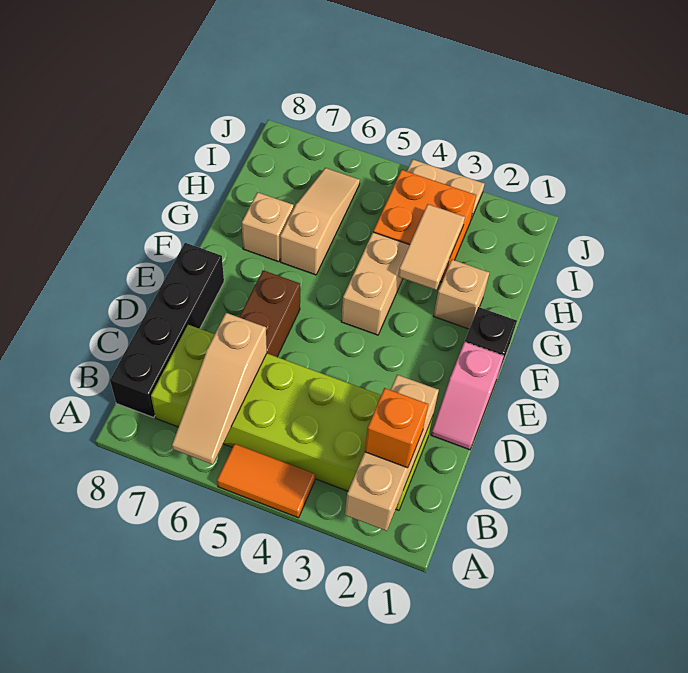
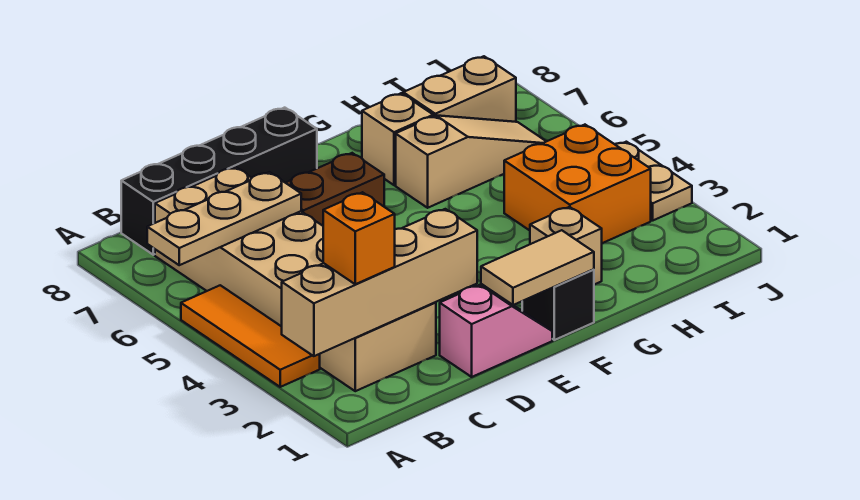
tan 1x3 brick [345,375,439,531] -> tan 1x4 brick [282,209,477,356]
orange 1x2 tile [217,444,315,518] -> orange 1x3 tile [181,285,320,387]
tan 1x3 slope [172,313,267,464] -> tan 1x3 plate [147,172,301,265]
lime 2x6 brick [151,325,433,510] -> tan 2x6 brick [155,167,436,391]
pink 1x2 slope [431,342,504,450] -> pink 1x2 slope turned to [440,285,552,377]
tan 1x2 brick [341,232,409,335] -> tan 1x2 brick moved to [403,56,516,122]
tan 1x2 tile [398,204,465,290] -> tan 1x2 tile moved to [481,230,594,305]

